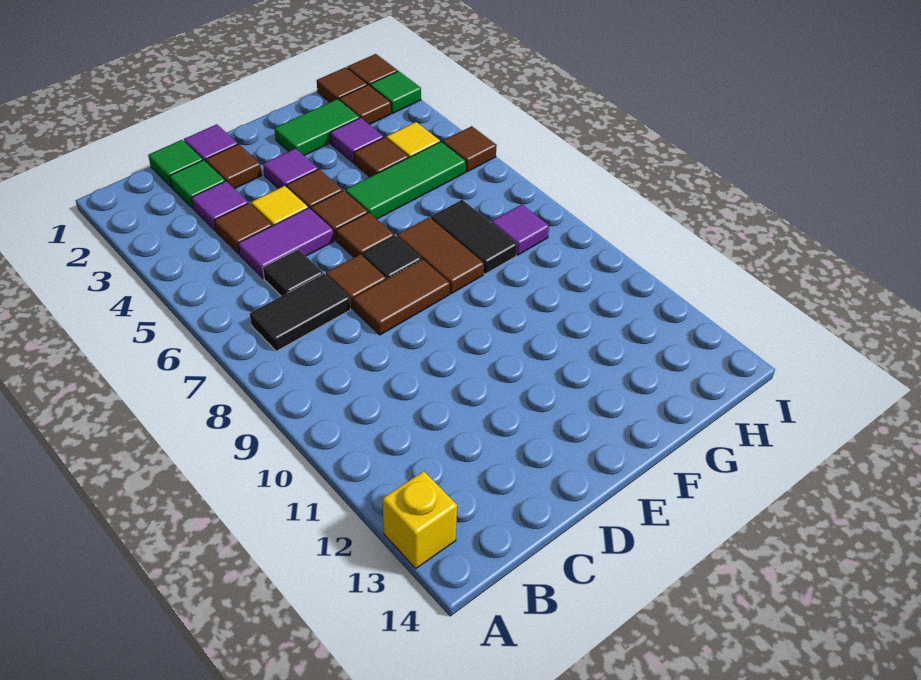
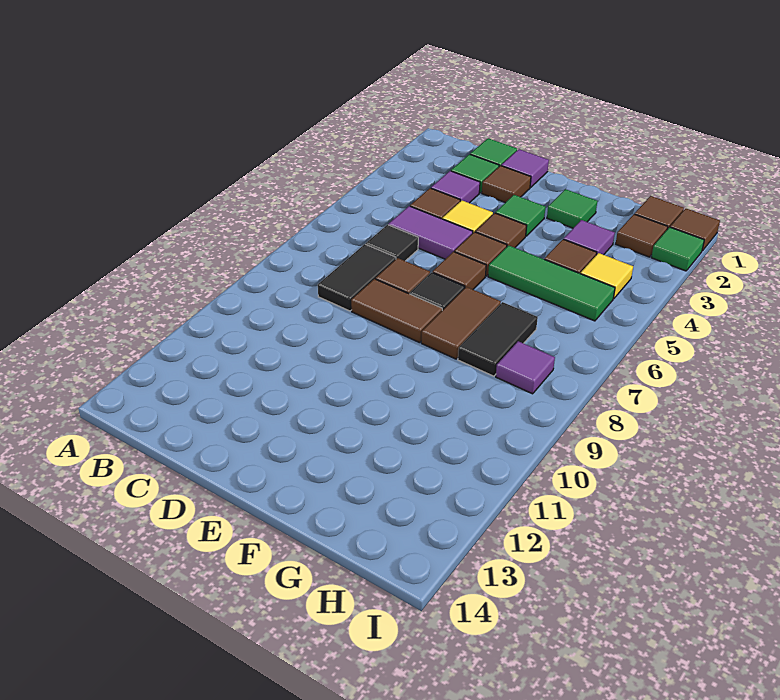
yellow 1x1 brick [383,471,457,568] -> none
black 1x2 tile [250,274,350,351] -> black 1x2 tile turned to [318,244,396,311]
purple 1x1 tile [263,149,318,189] -> green 1x1 tile [495,195,545,236]
green 1x2 tile [274,99,360,156] -> green 1x1 tile [547,189,597,228]
brown 1x1 tile [443,126,497,172] -> none

